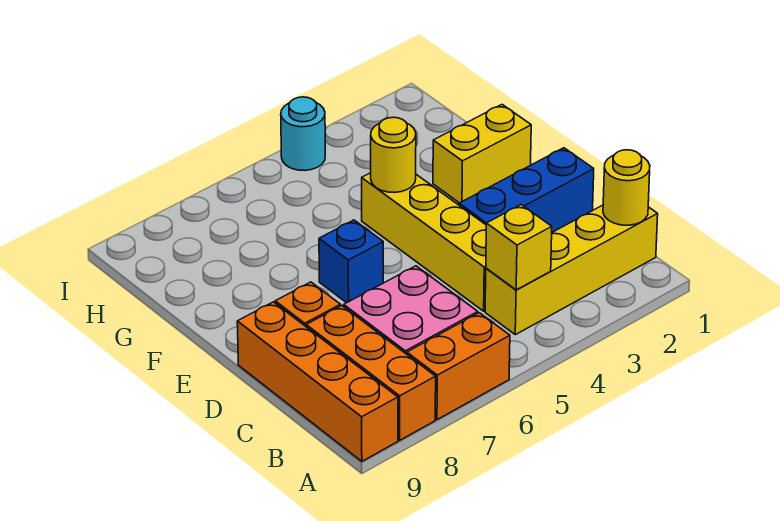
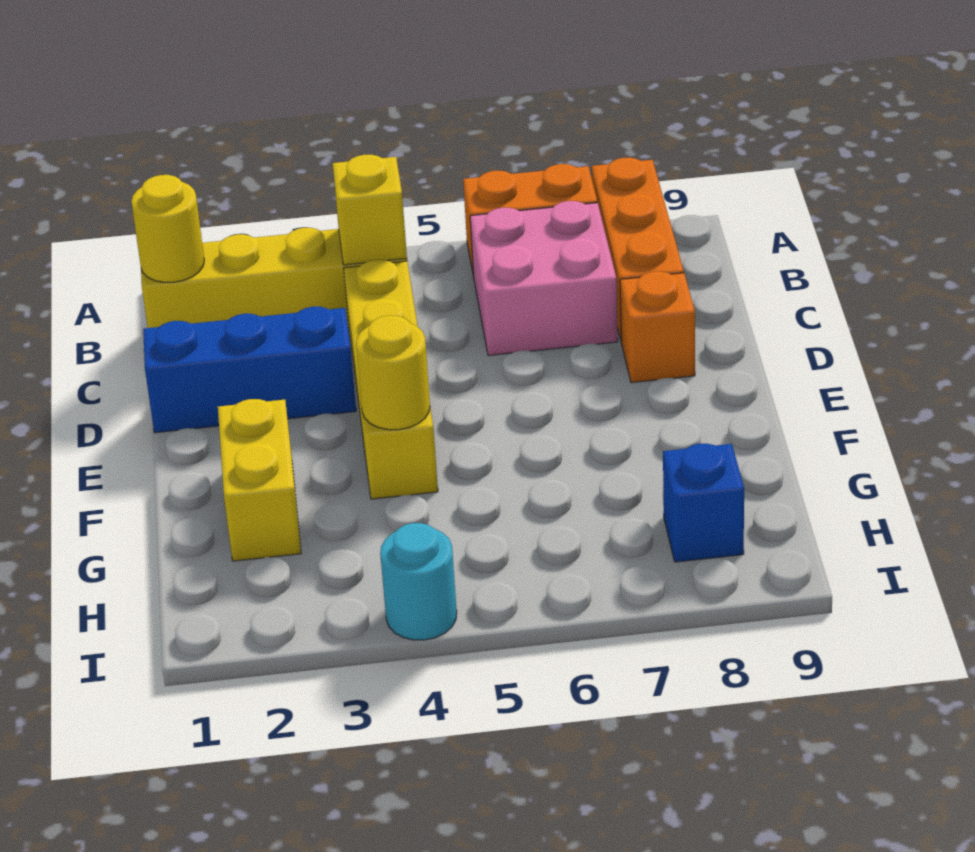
orange 1x4 brick [237,302,398,461] -> none
blue 1x1 brick [319,220,383,303] -> blue 1x1 brick moved to [663,444,744,562]
yellow 1x2 brick [433,105,531,203] -> yellow 1x2 brick turned to [218,399,301,561]

